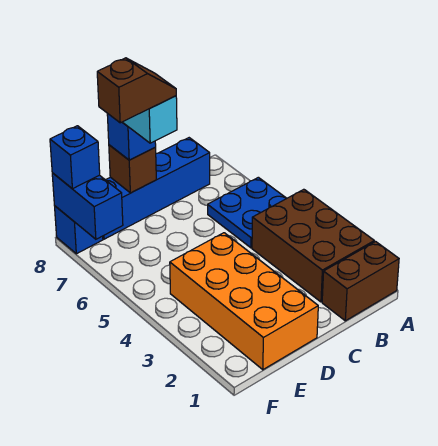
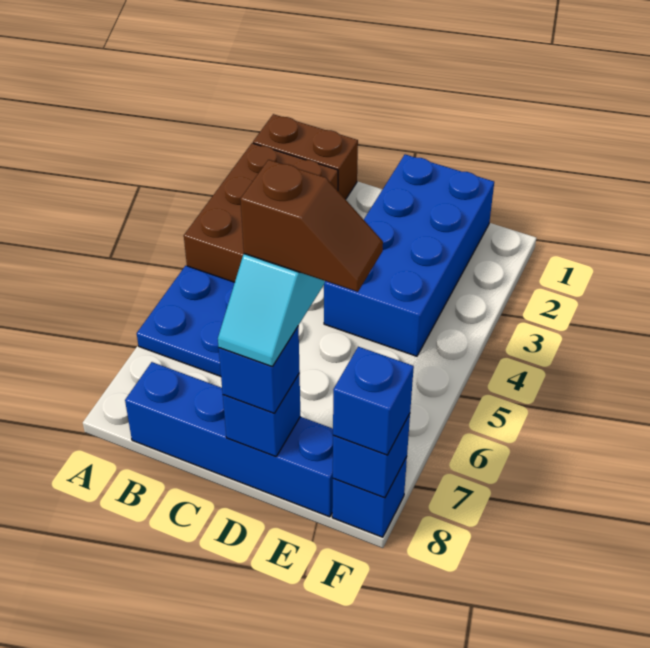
orange 2x4 brick [170,233,318,370] -> blue 2x4 brick [324,154,494,356]
brown 1x2 slope [97,58,176,123] -> brown 1x2 slope turned to [240,160,383,292]
brown 1x1 brick [109,145,156,193] -> blue 1x1 brick [223,373,300,457]
blue 1x2 brick [52,173,123,239] -> blue 1x1 brick [333,414,410,498]

